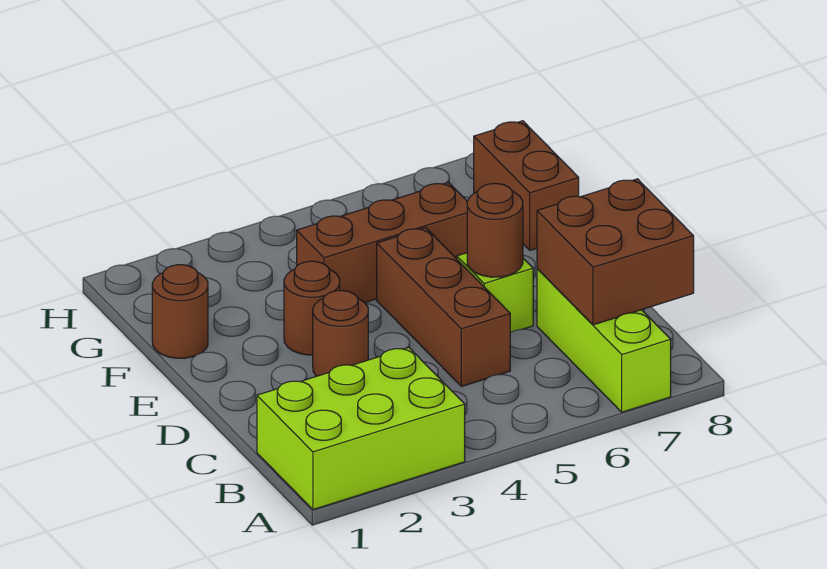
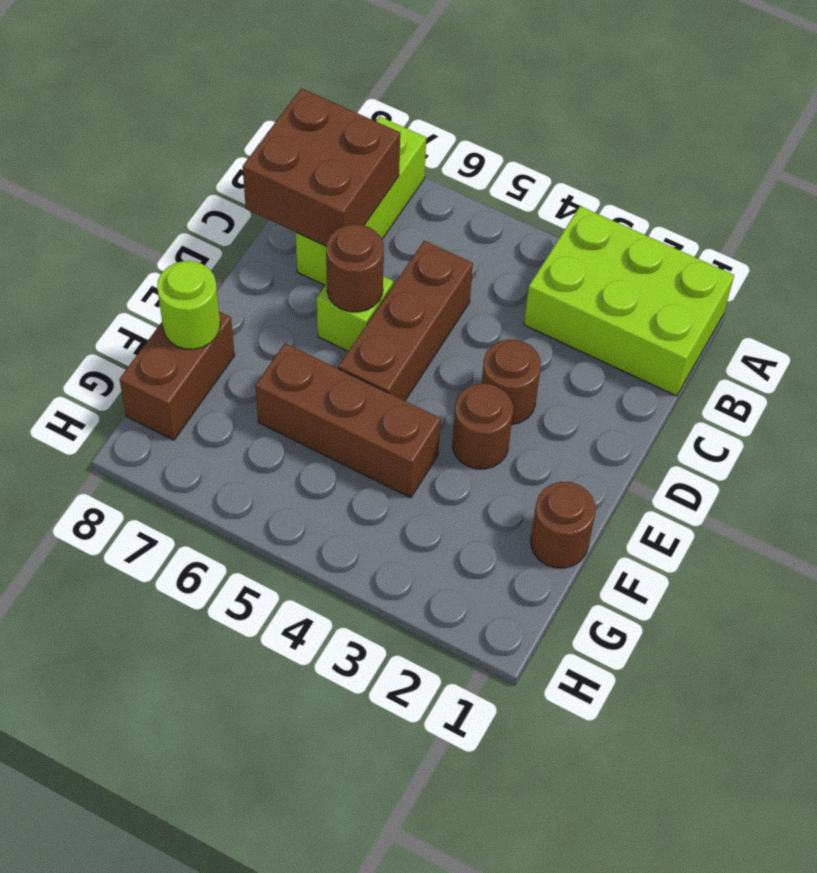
none -> lime 1x1 round brick [157,261,220,349]

